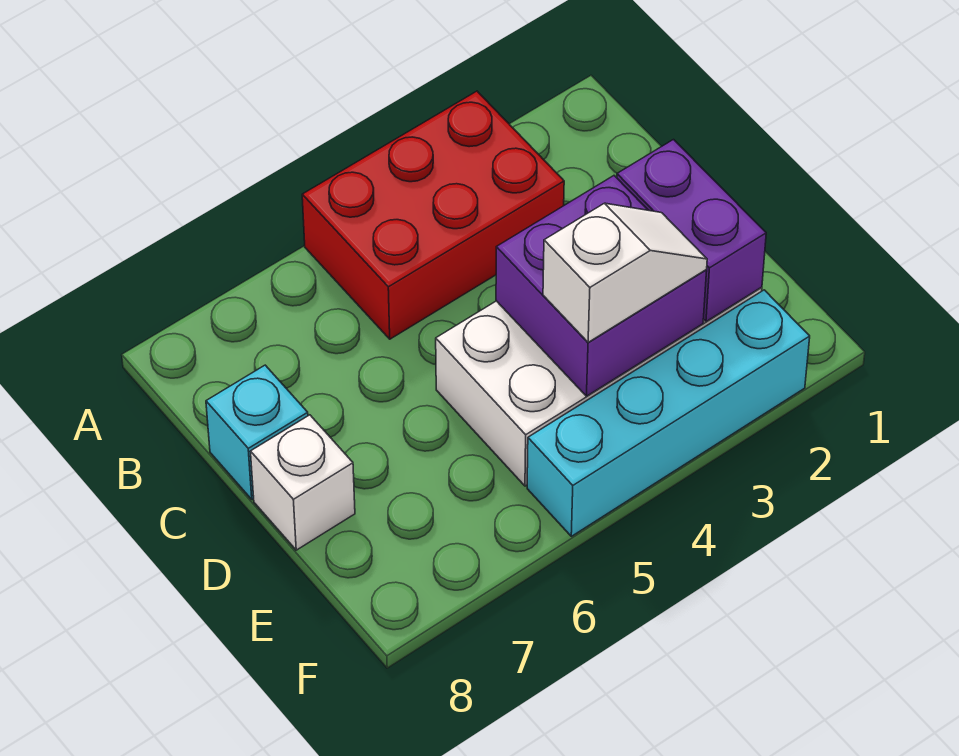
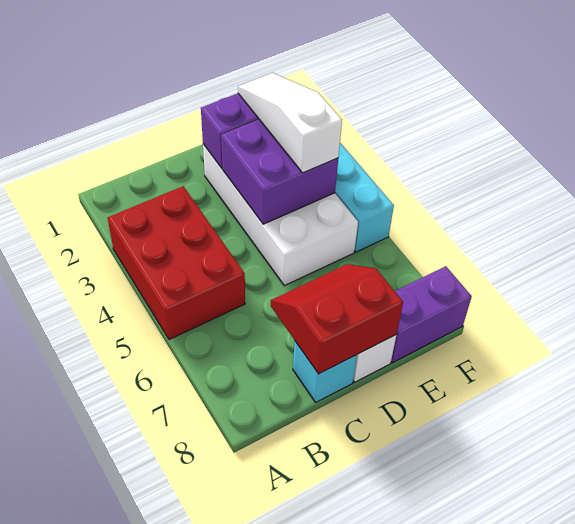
none -> red 2x2 slope [271,264,403,374]
white 1x2 slope [543,203,707,342] -> white 1x3 slope [238,73,342,173]
none -> purple 1x2 brick [391,266,472,363]

